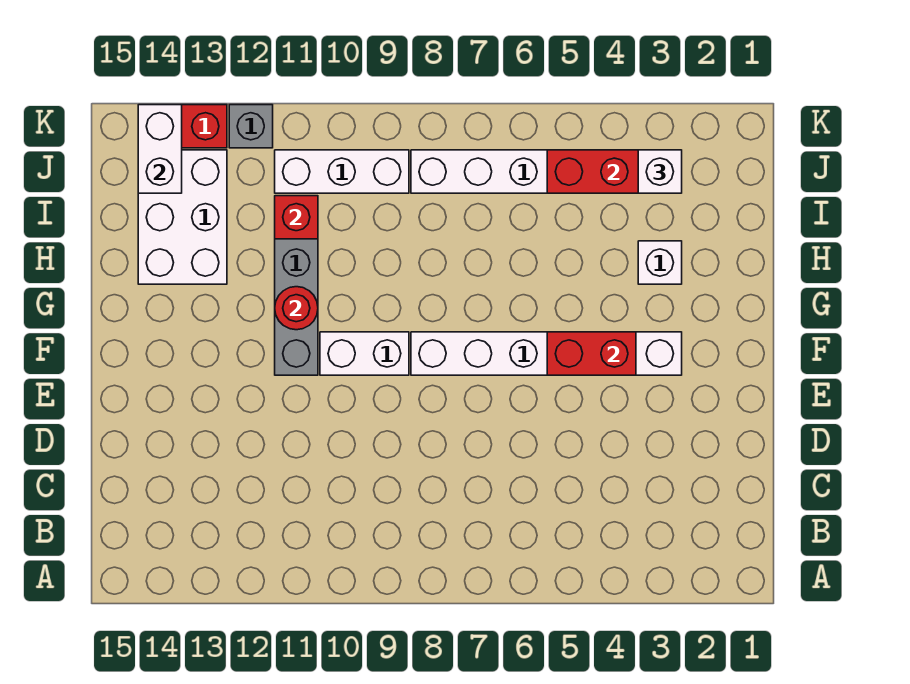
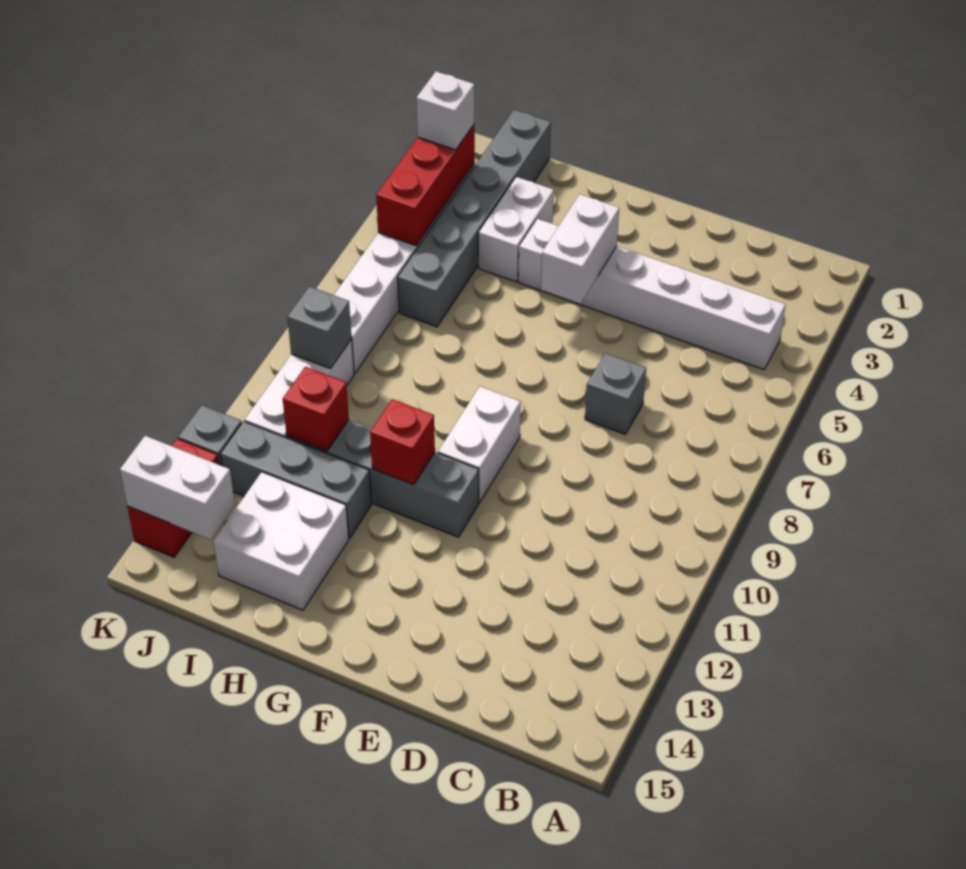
none -> grey 1x1 brick [585,353,646,434]
white 1x6 brick [411,332,682,375] -> white 1x6 brick turned to [518,219,786,370]
red 1x2 brick [547,332,636,375] -> white 1x2 brick [541,194,619,304]
red 1x1 round brick [275,287,318,330] -> red 1x1 brick [370,399,435,485]
white 1x1 brick [638,241,682,284] -> white 1x2 brick [478,177,554,282]
none -> grey 1x3 brick [220,421,371,538]
white 2x3 brick [138,150,227,284] -> white 2x2 brick [213,472,349,610]
none -> grey 1x6 brick [398,110,551,327]
none -> grey 1x1 brick [287,287,352,369]

